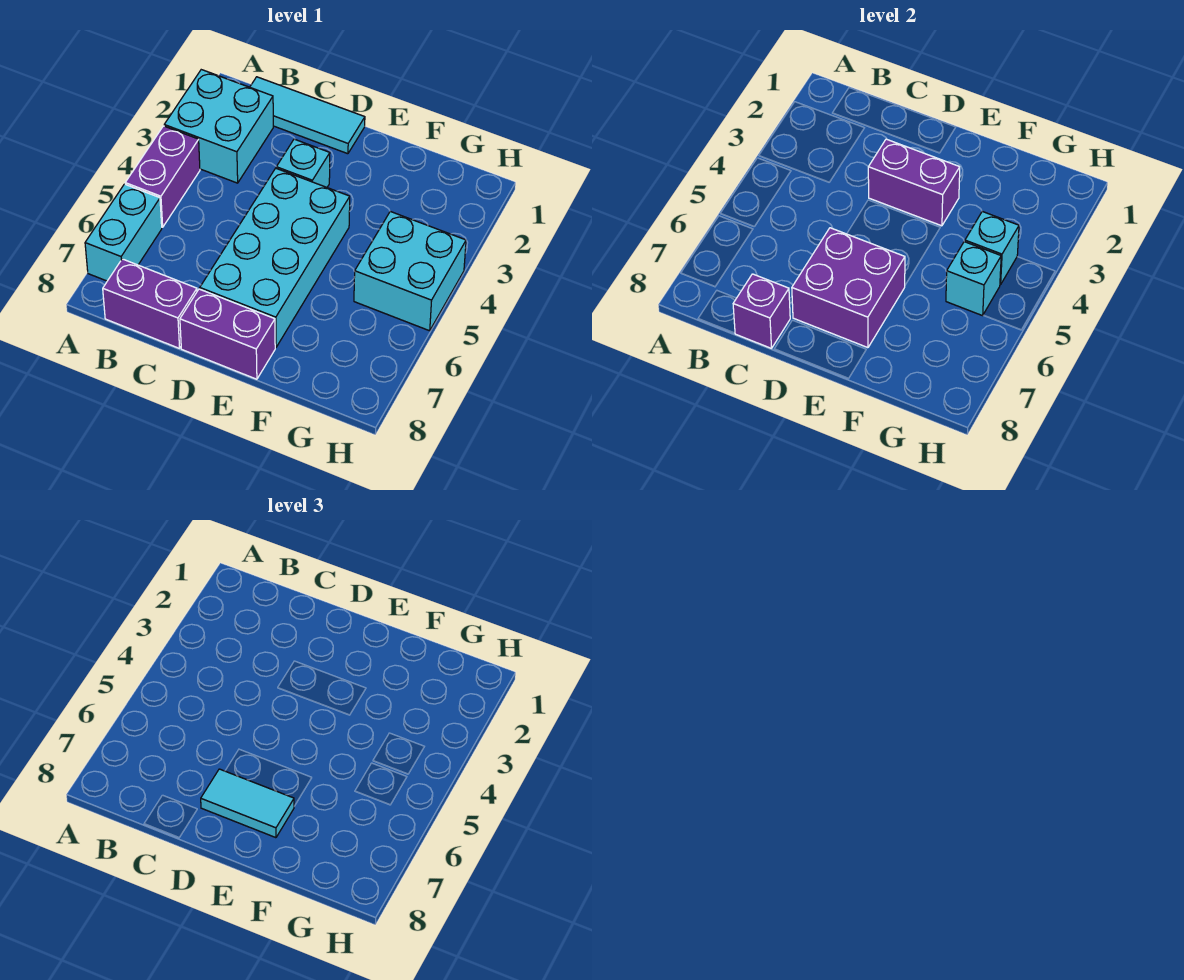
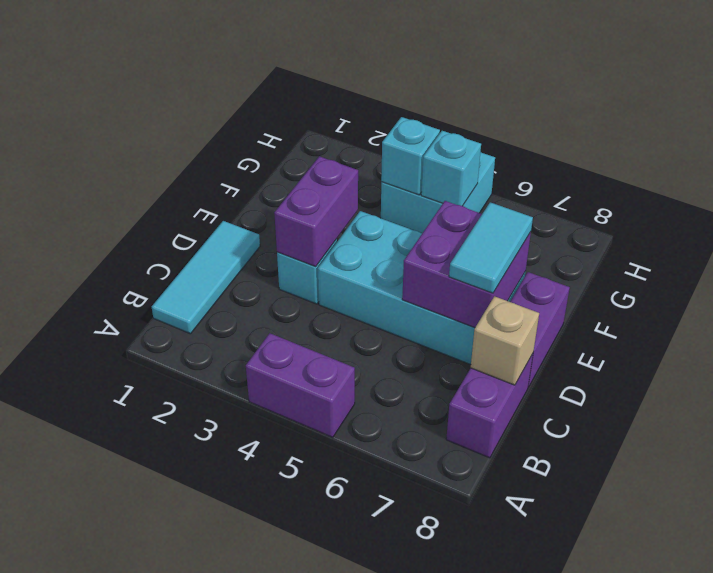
cyan 2x2 brick [164,70,273,183] -> none
cyan 1x2 brick [85,184,162,281] -> none
purple 1x1 brick [733,274,790,348] -> tan 1x1 brick [471,296,539,385]

